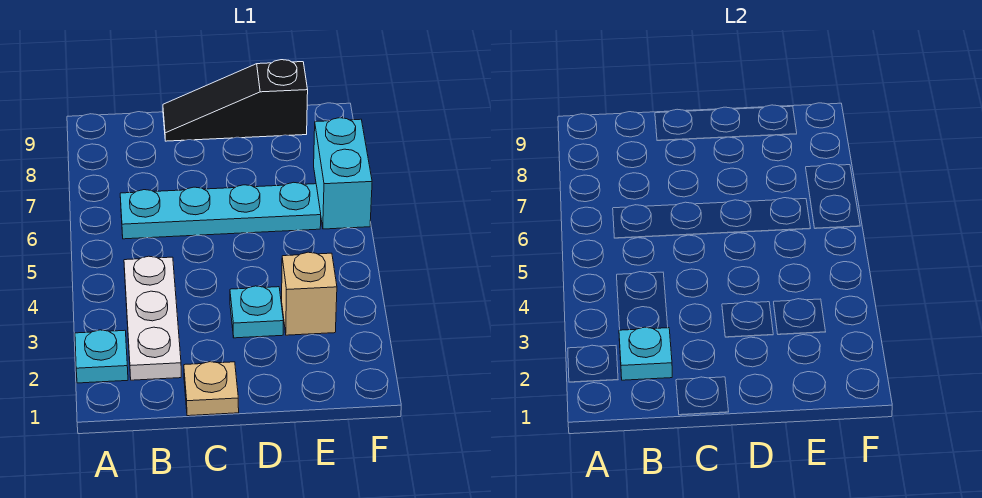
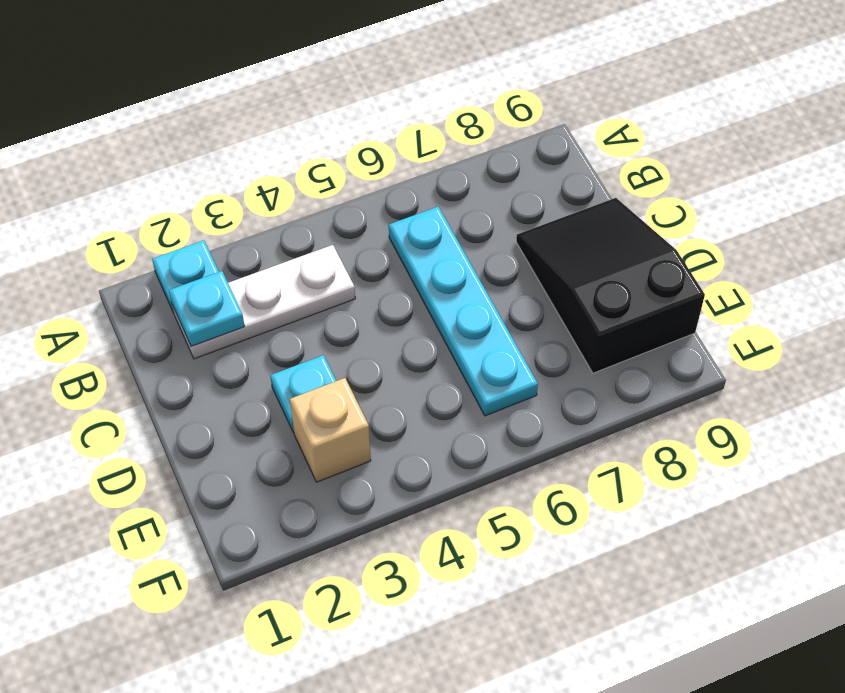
tan 1x1 plate [184,362,239,416] -> none
black 1x3 slope [163,60,308,141] -> black 2x3 slope [516,198,705,373]
cyan 1x2 brick [314,118,372,229] -> none

